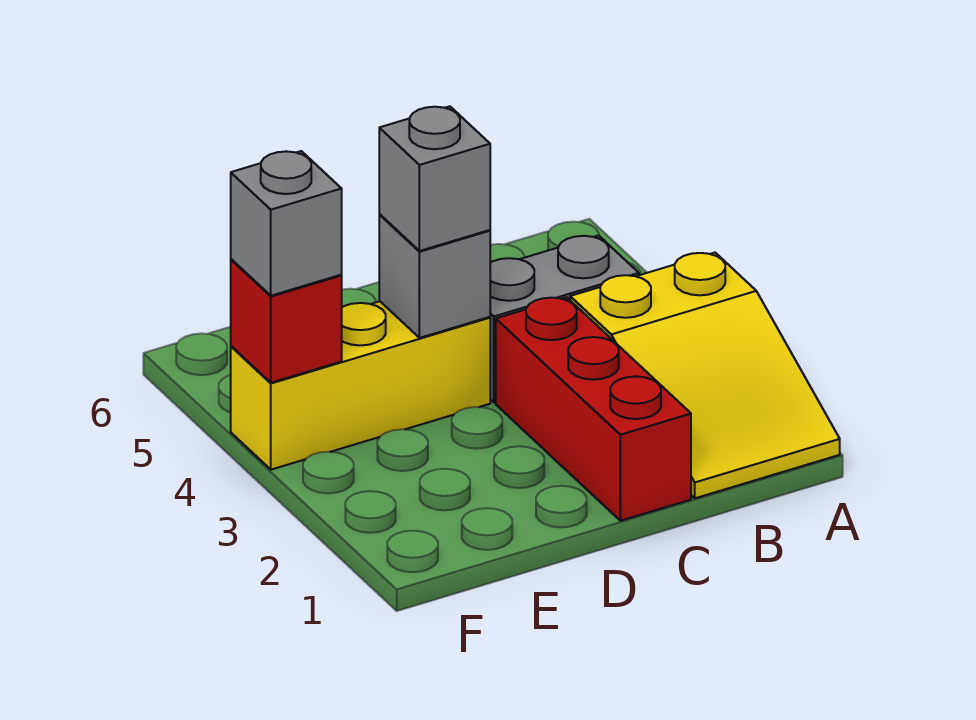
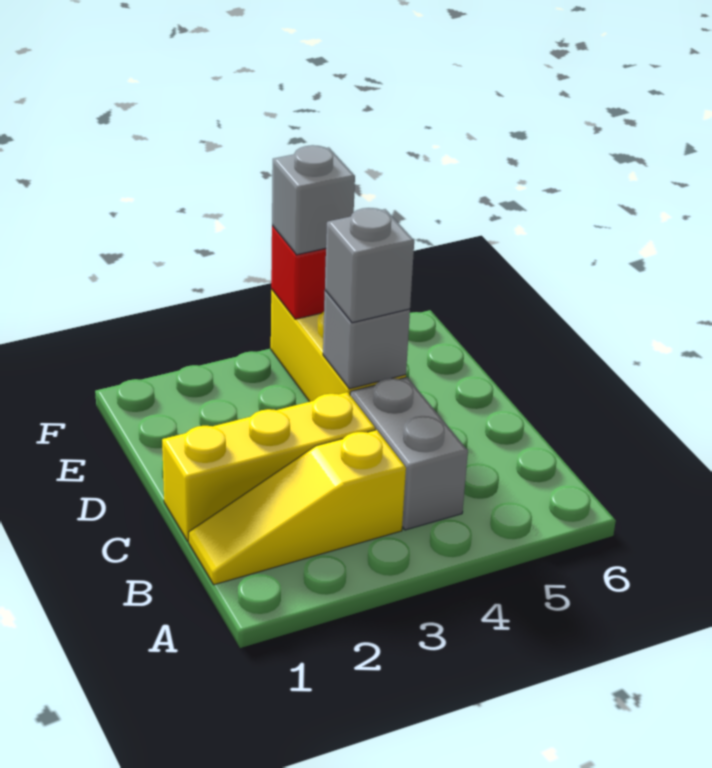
yellow 2x3 slope [570,253,840,498] -> yellow 1x3 slope [189,430,406,585]
red 1x3 brick [496,297,691,521] -> yellow 1x3 brick [162,392,375,541]

